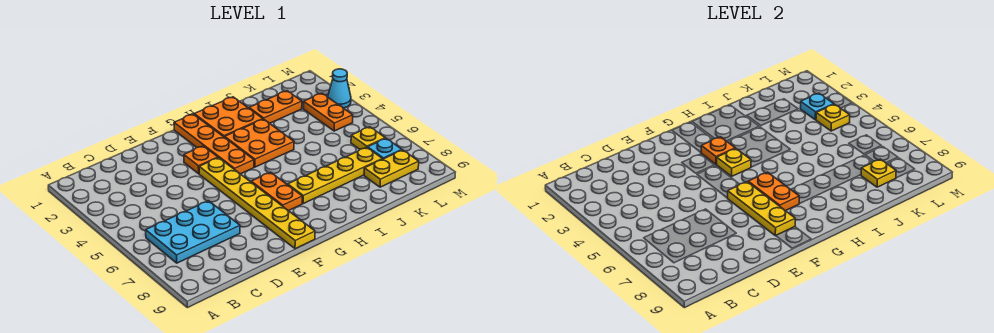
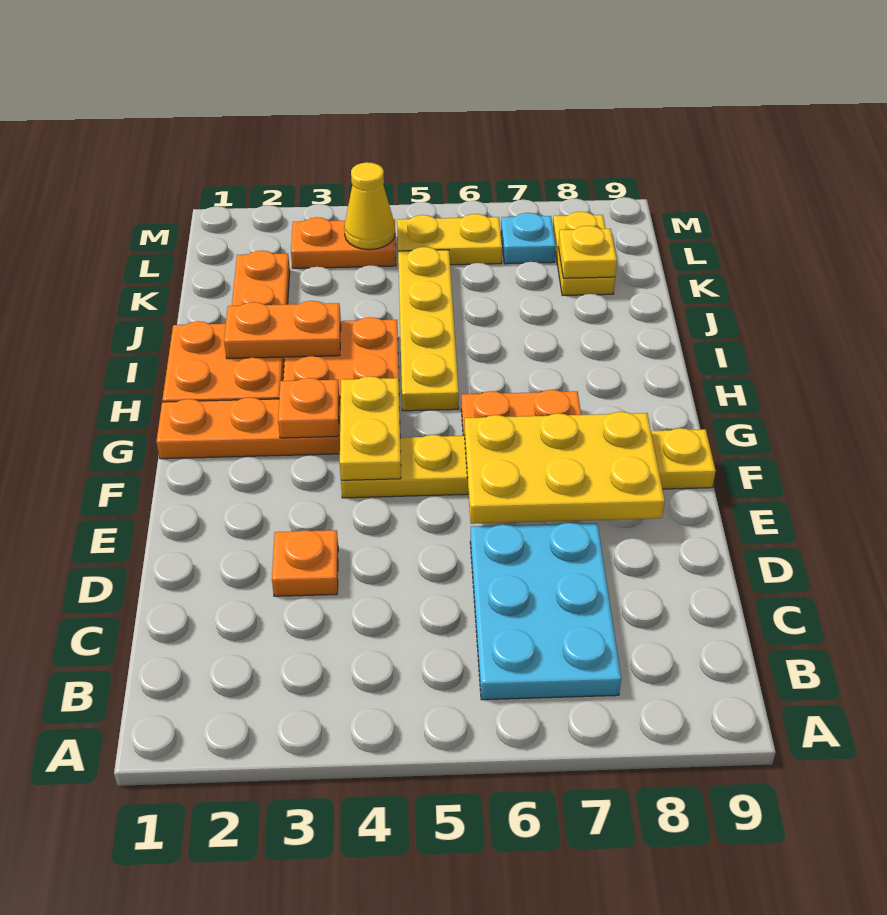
orange 1x1 plate [184,146,218,174] -> orange 1x1 plate moved to [272,530,338,596]
yellow 1x3 plate [728,182,795,236] -> yellow 2x3 plate [464,412,665,524]
yellow 1x1 plate [716,149,751,176] -> yellow 1x2 plate [340,376,401,480]
orange 1x2 plate [748,172,799,211] -> orange 1x2 plate moved to [224,301,341,359]
yellow 1x4 plate [288,147,382,203] -> yellow 1x4 plate moved to [398,247,459,411]
cyan 1x1 plate [800,93,834,120] -> none
yellow 1x1 plate [816,104,850,131] -> yellow 1x1 cone [344,162,395,250]
yellow 1x1 plate [351,127,385,149] -> yellow 1x2 plate [397,214,502,265]
cyan 1x1 cone [328,69,351,108] -> none

